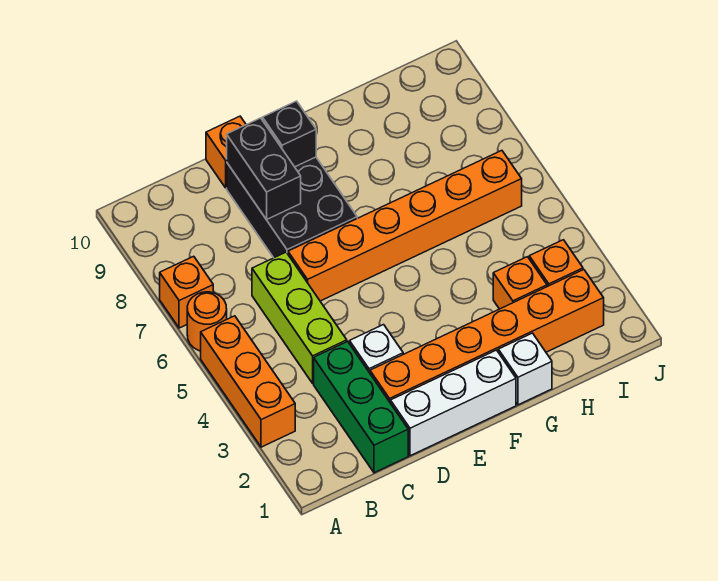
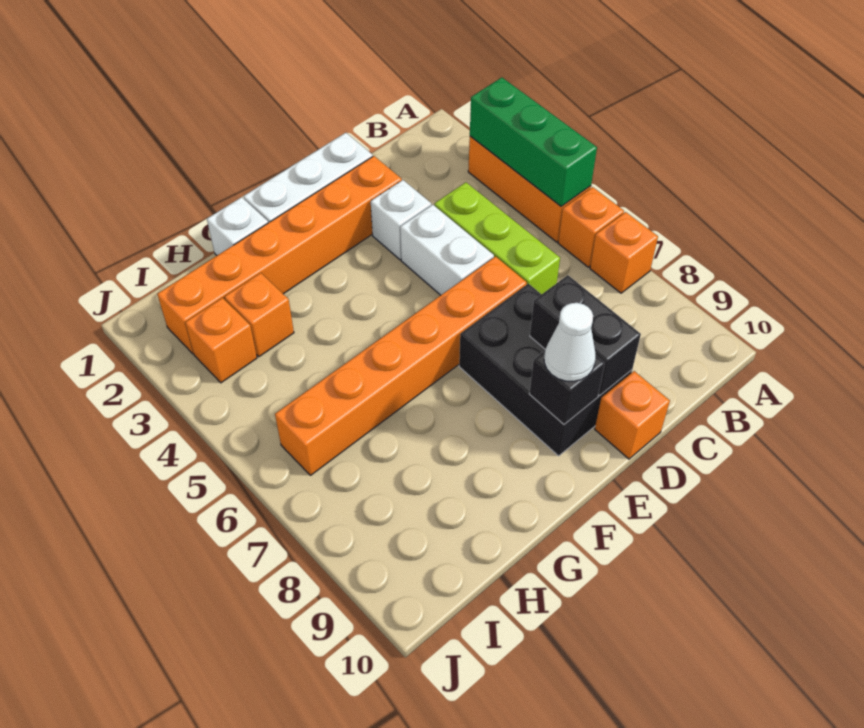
orange 1x1 round brick [187,292,227,351] -> orange 1x1 brick [558,187,624,267]
green 1x3 brick [314,341,408,473] -> green 1x3 brick moved to [470,78,597,207]
none -> white 1x2 brick [400,205,494,295]
none -> white 1x1 cone [544,303,596,381]

